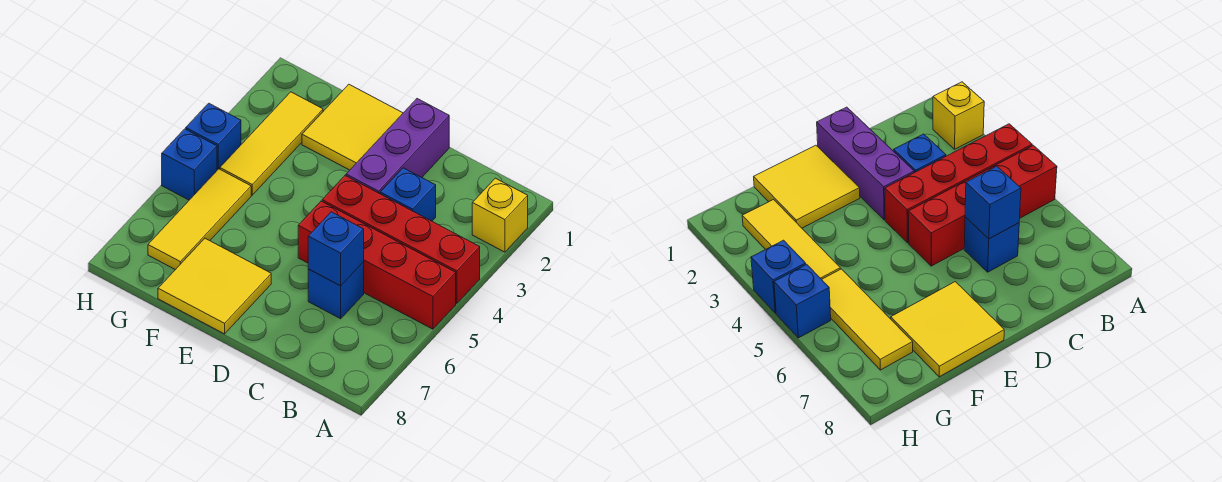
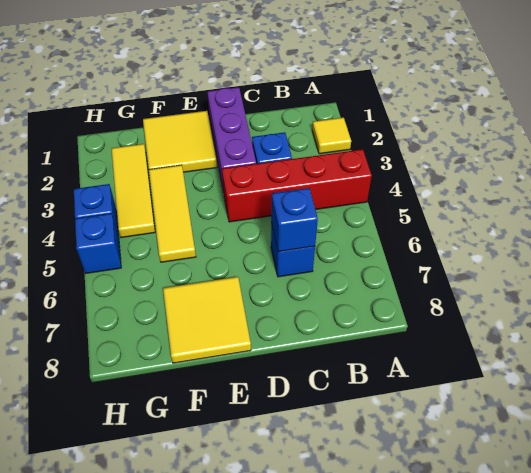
yellow 1x1 brick [472,178,528,252] -> yellow 1x1 tile [312,117,351,154]
red 1x4 brick [298,201,456,329] -> none
yellow 1x3 tile [148,169,251,270] -> yellow 1x3 tile moved to [149,165,196,262]

